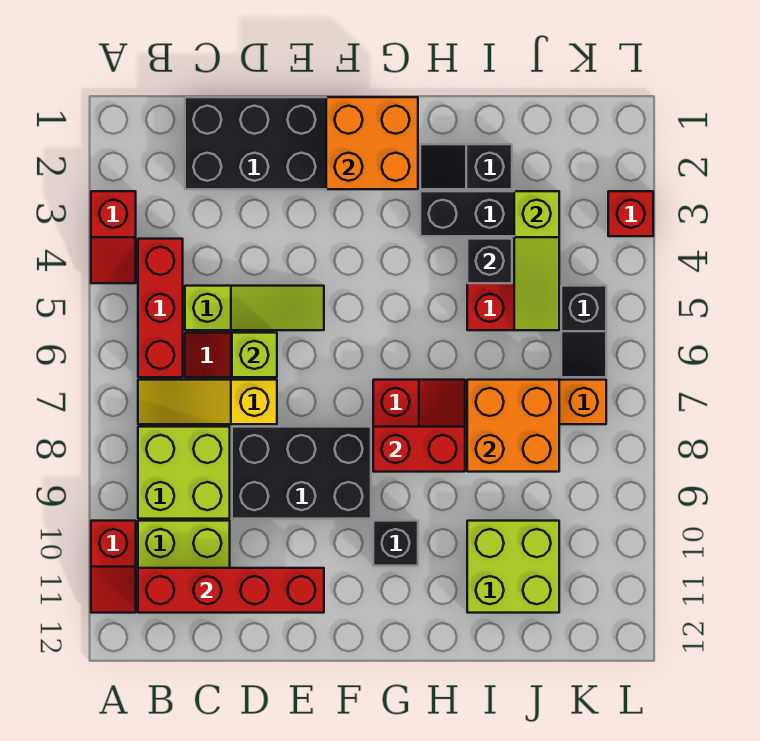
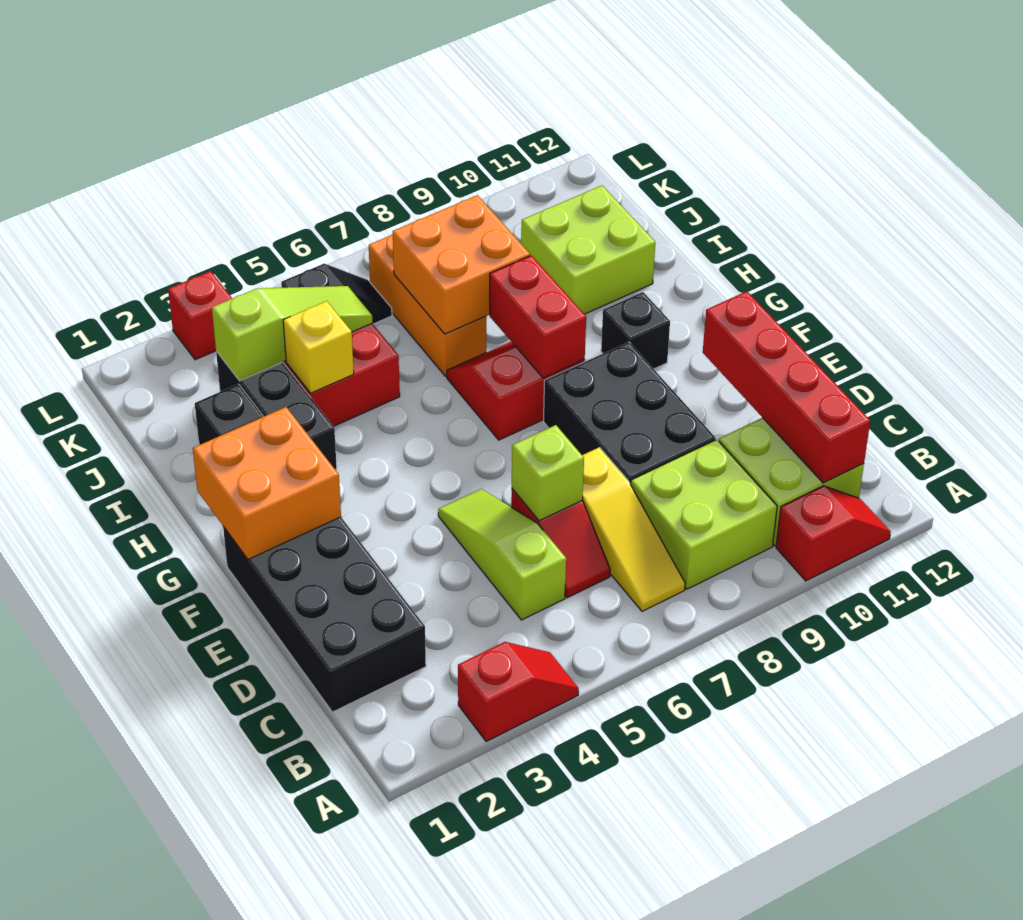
red 1x3 brick [138,239,183,377] -> none
black 1x1 brick [467,239,512,283] -> yellow 1x1 brick [283,301,354,393]

